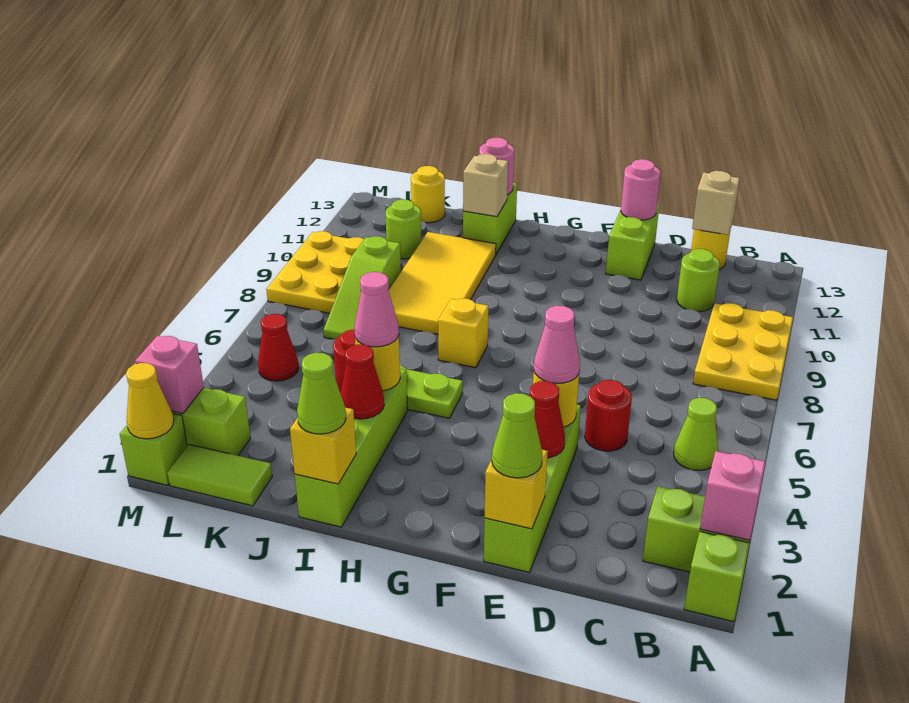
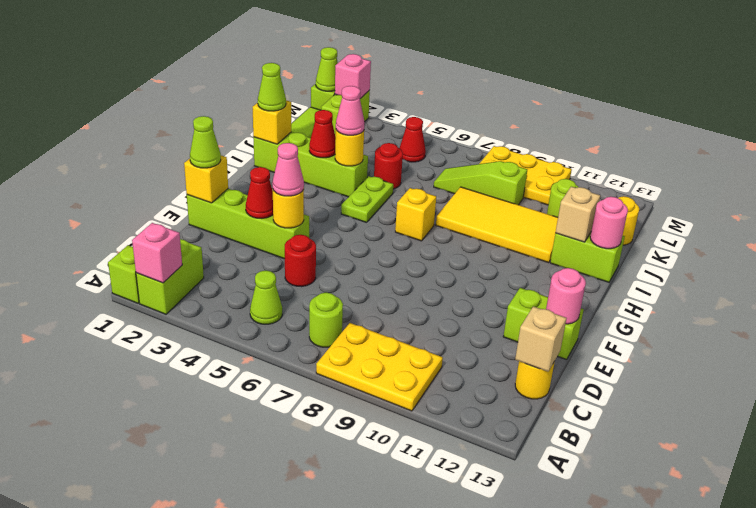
lime 1x1 round brick [677,249,720,312] -> lime 1x1 round brick moved to [309,293,343,347]
yellow 1x1 cone [126,363,174,439] -> lime 1x1 cone [316,47,338,91]

